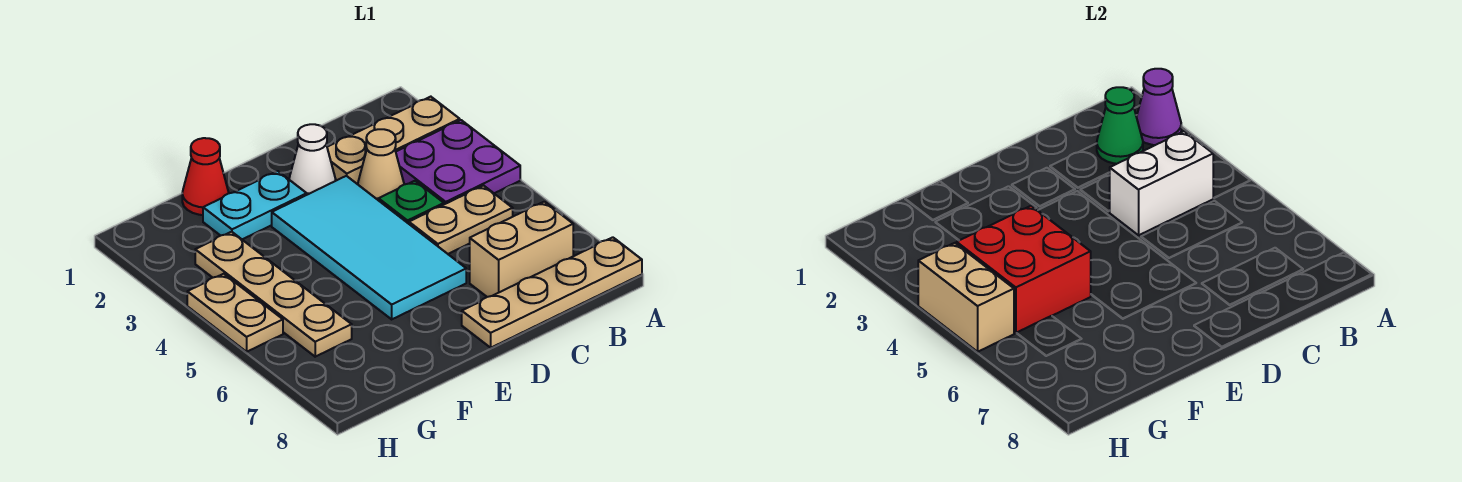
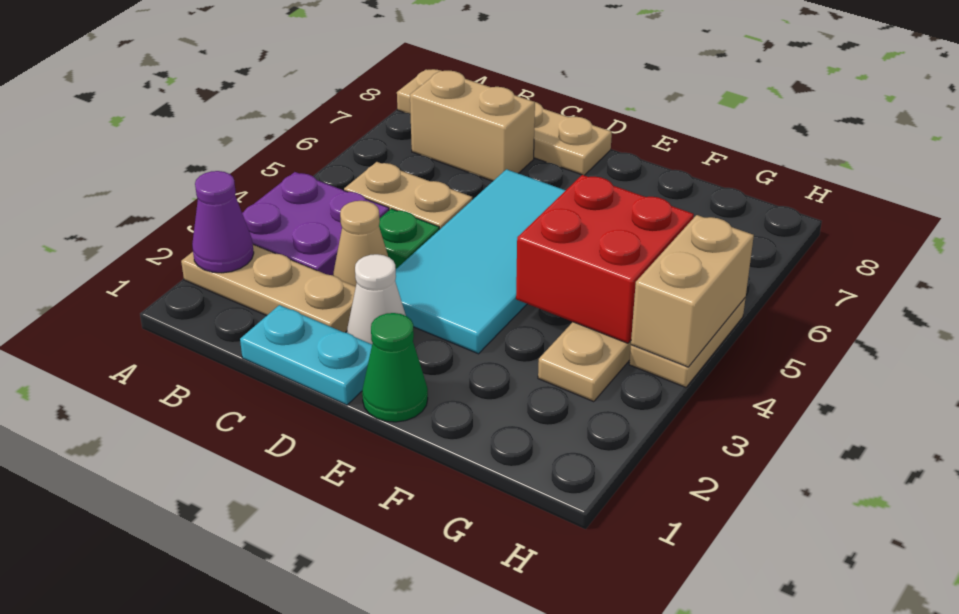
green 1x1 cone [1097,87,1143,164] -> green 1x1 cone moved to [362,313,428,422]
white 1x2 brick [1109,131,1213,235] -> none
cyan 1x2 plate [203,171,307,239] -> cyan 1x2 plate moved to [240,305,372,405]
red 1x1 cone [182,138,229,215] -> none

